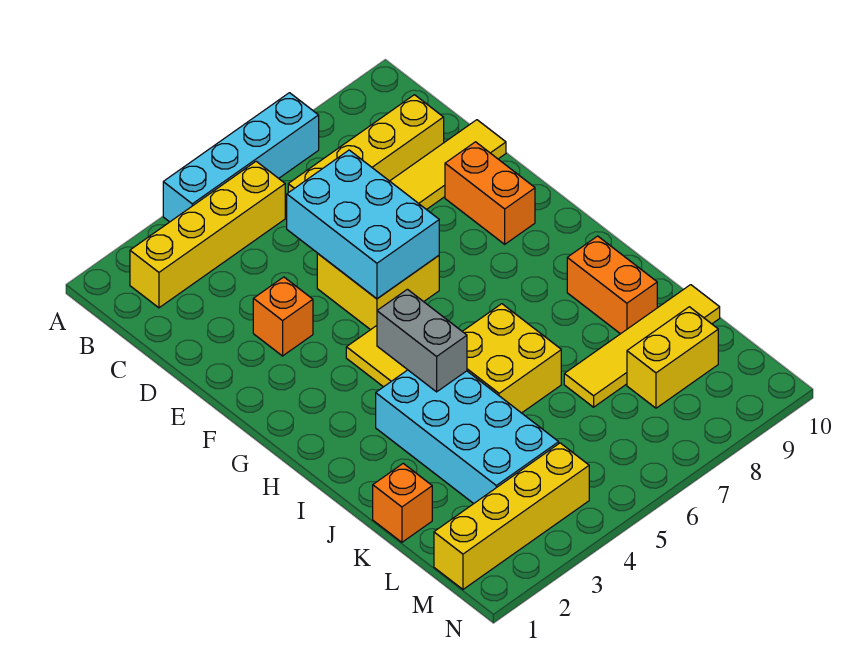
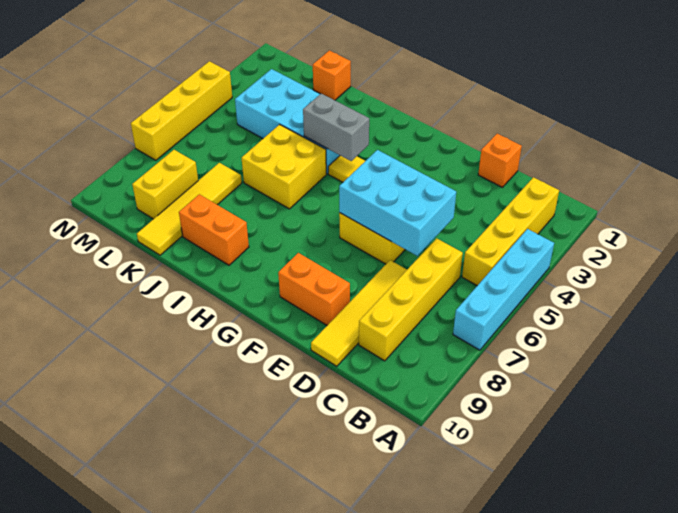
orange 1x1 brick [253,277,313,356] -> orange 1x1 brick moved to [478,134,522,187]
yellow 1x4 brick [434,443,589,589] -> yellow 1x4 brick moved to [131,61,232,160]

